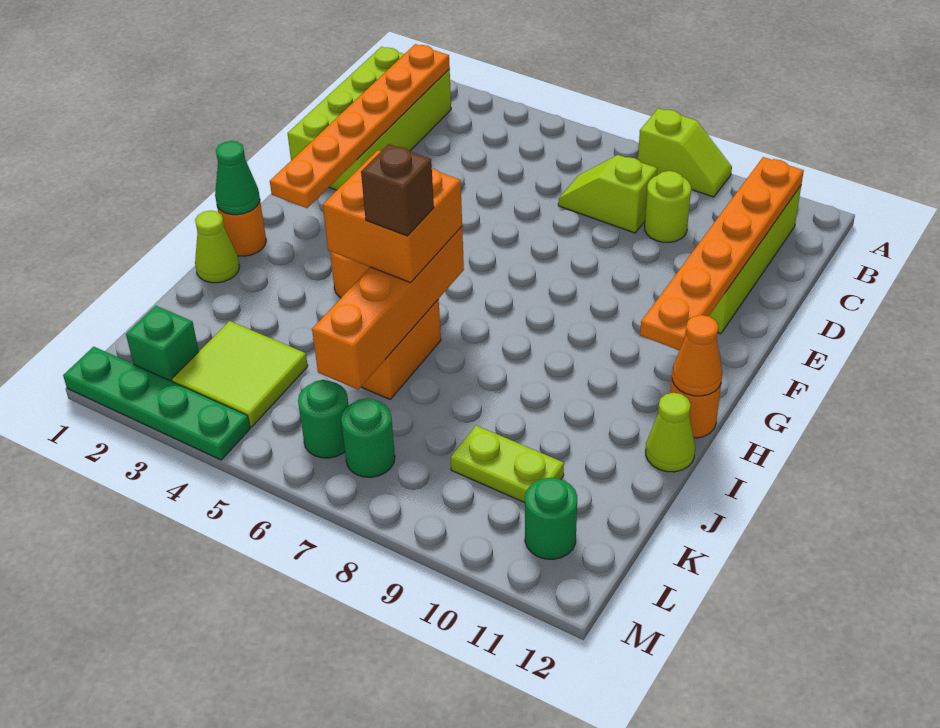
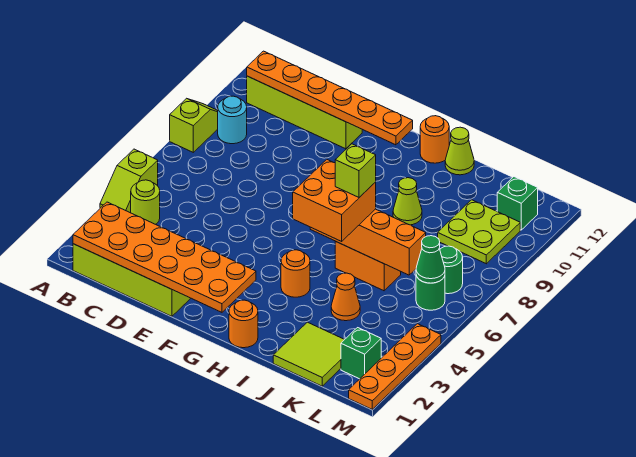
orange 1x6 plate [270,44,450,208] -> orange 2x6 plate [73,202,256,312]
none -> cyan 1x1 round brick [218,96,247,144]
lime 1x2 slope [558,155,657,233] -> lime 1x2 slope moved to [100,149,158,213]
lime 1x1 round brick [645,171,691,242] -> lime 1x1 round brick moved to [131,180,160,224]
green 1x1 cone [215,141,260,215] -> green 1x1 cone moved to [416,236,445,283]
orange 1x1 cone [672,315,722,396] -> orange 1x1 cone moved to [331,273,360,321]
lime 1x1 cone [195,211,240,283] -> lime 1x1 cone moved to [393,178,422,225]
brown 1x1 brick [361,144,434,236] -> lime 1x1 brick [335,144,376,197]
lime 2x2 tile [171,321,308,427] -> lime 2x2 tile moved to [273,322,345,386]
lime 1x2 plate [451,425,564,503] -> lime 2x2 plate [438,200,520,264]
green 1x1 round brick [525,478,577,559] -> green 1x1 brick [497,177,538,230]
green 1x4 plate [63,347,250,460] -> orange 1x4 plate [349,324,441,409]

